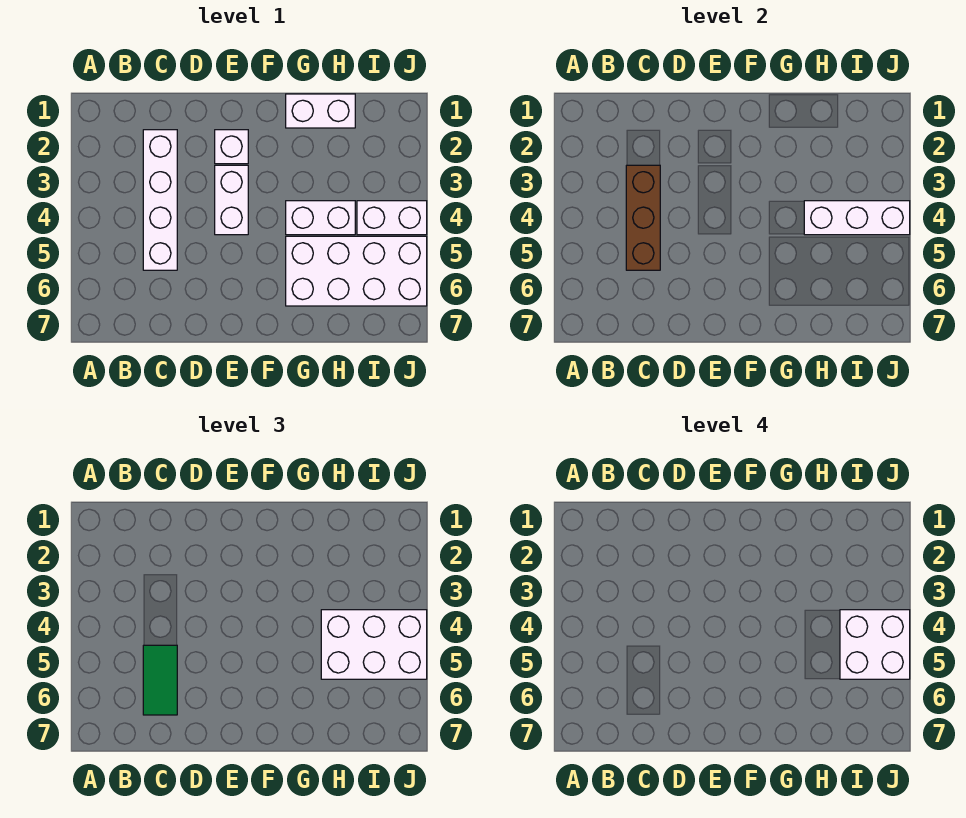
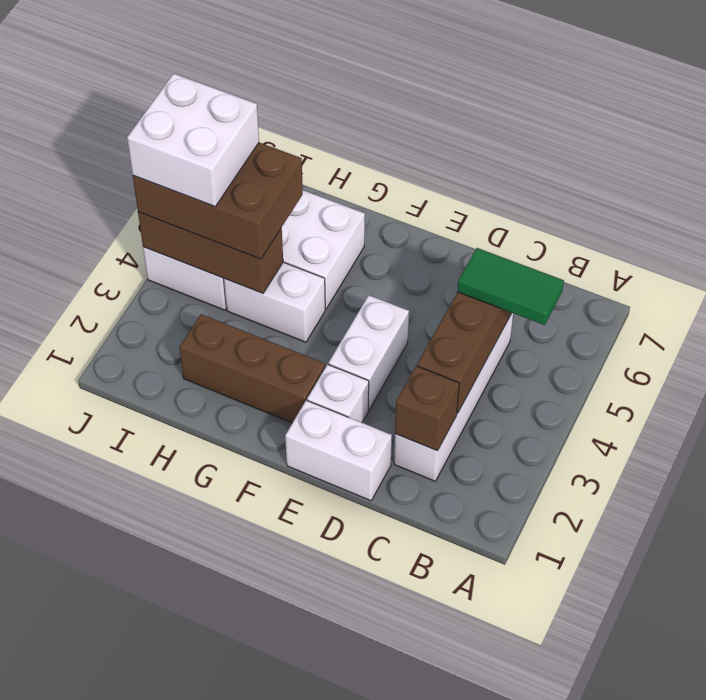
none -> brown 1x1 brick [395,366,459,451]
green 1x2 tile [143,645,177,715] -> green 1x2 tile turned to [457,248,564,325]
none -> brown 1x3 brick [180,314,325,423]
white 1x2 brick [286,94,355,128] -> white 1x2 brick moved to [285,400,392,501]
white 1x3 brick [804,201,910,235] -> brown 1x3 brick [138,212,283,293]
white 2x3 brick [321,610,427,679] -> brown 2x3 brick [133,143,303,259]

